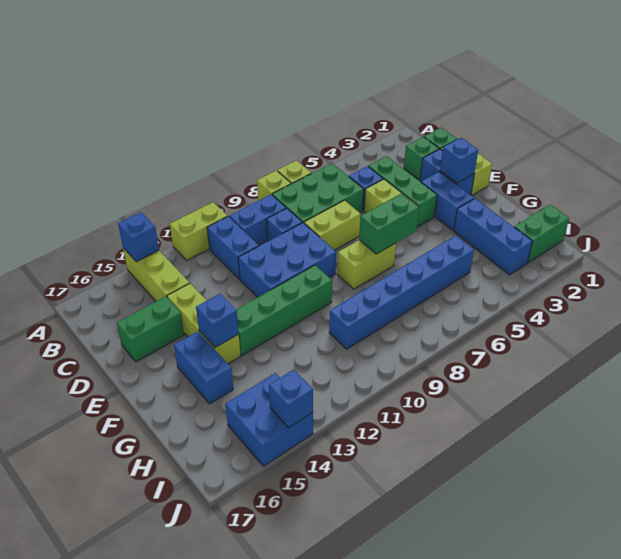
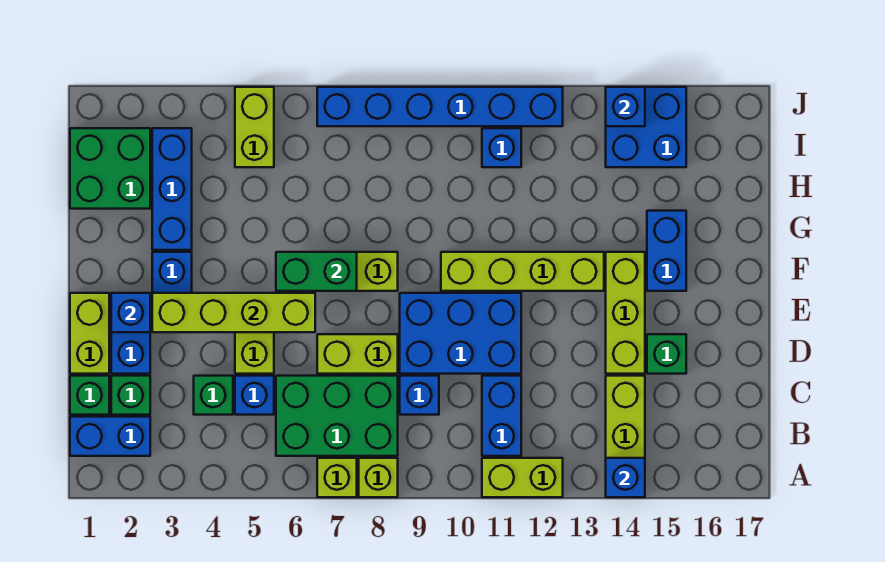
blue 1x2 brick [229,195,286,245] -> blue 1x2 brick moved to [70,417,150,456]
green 1x3 brick [368,156,437,227] -> green 1x1 brick [194,376,233,415]
green 1x2 brick [117,296,184,362] -> green 1x1 brick [647,334,686,374]
none -> lime 1x4 brick [152,293,315,332]
green 1x4 brick [236,265,332,355] -> lime 1x4 brick [441,252,604,291]
blue 1x1 brick [196,294,239,348] -> blue 1x1 brick moved to [482,128,521,167]
blue 1x6 brick [329,235,474,349] -> blue 1x6 brick moved to [317,87,563,126]
green 1x2 brick [515,205,569,263] -> green 2x2 brick [70,128,150,209]
none -> lime 1x2 brick [235,87,274,167]

